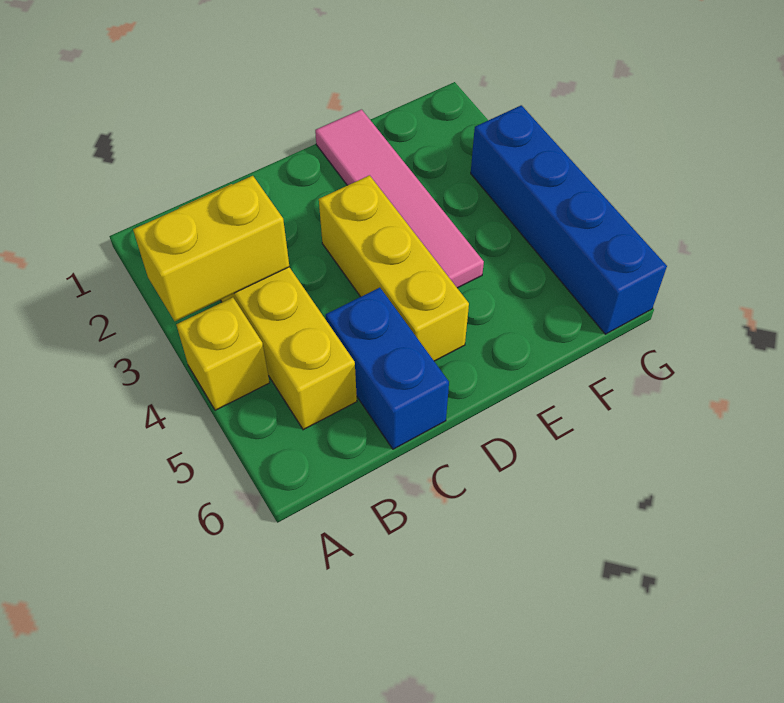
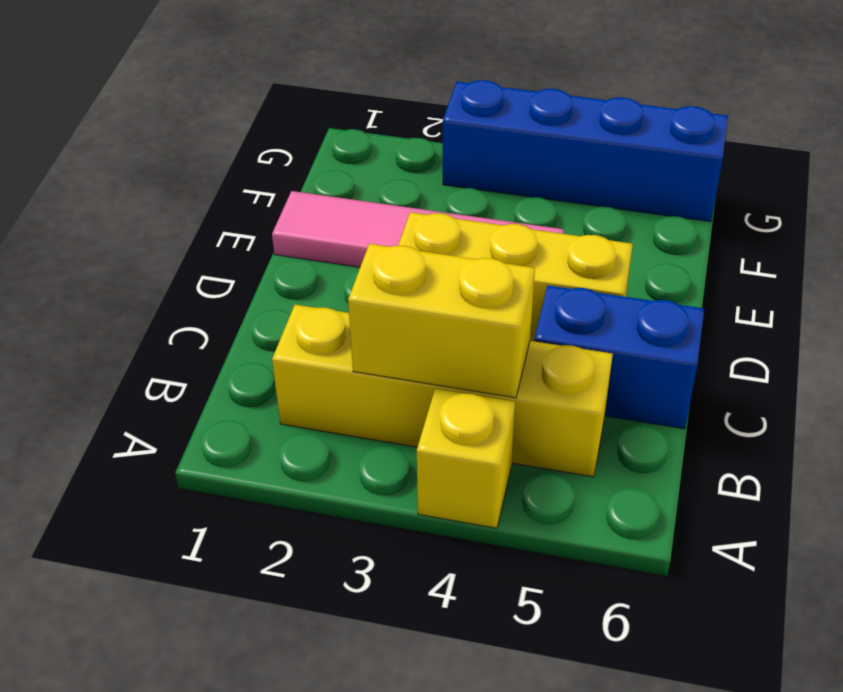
yellow 1x2 brick [133,176,289,321] -> yellow 1x2 brick turned to [348,244,535,398]

